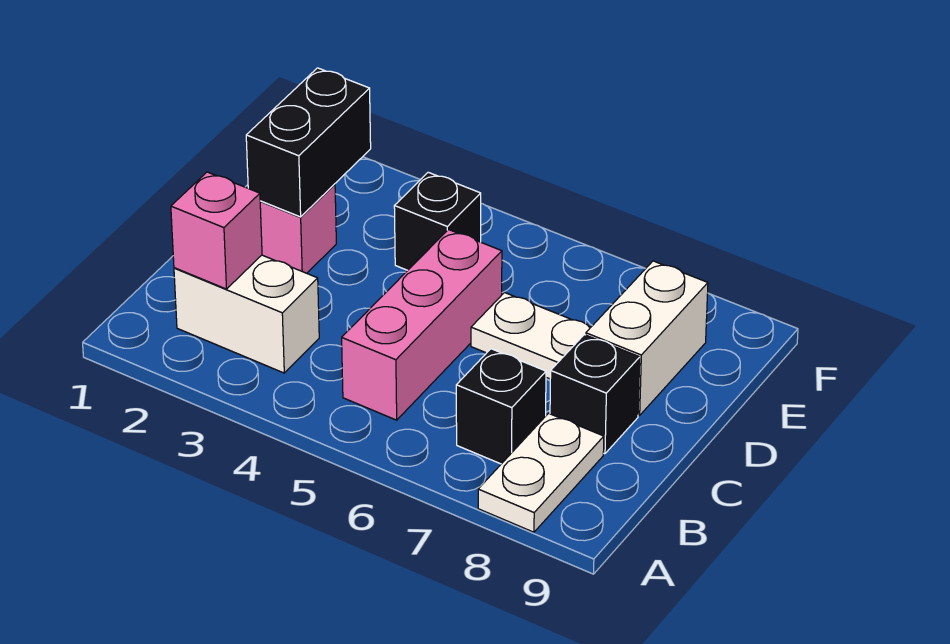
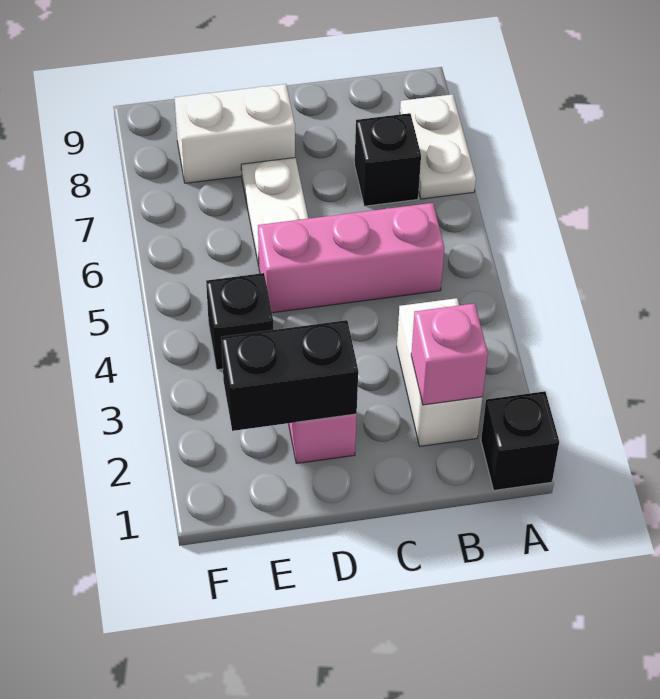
white 1x2 plate [478,413,604,532] -> white 1x2 plate turned to [400,94,476,199]
black 1x1 brick [550,335,640,454] -> black 1x1 brick moved to [481,391,559,490]

